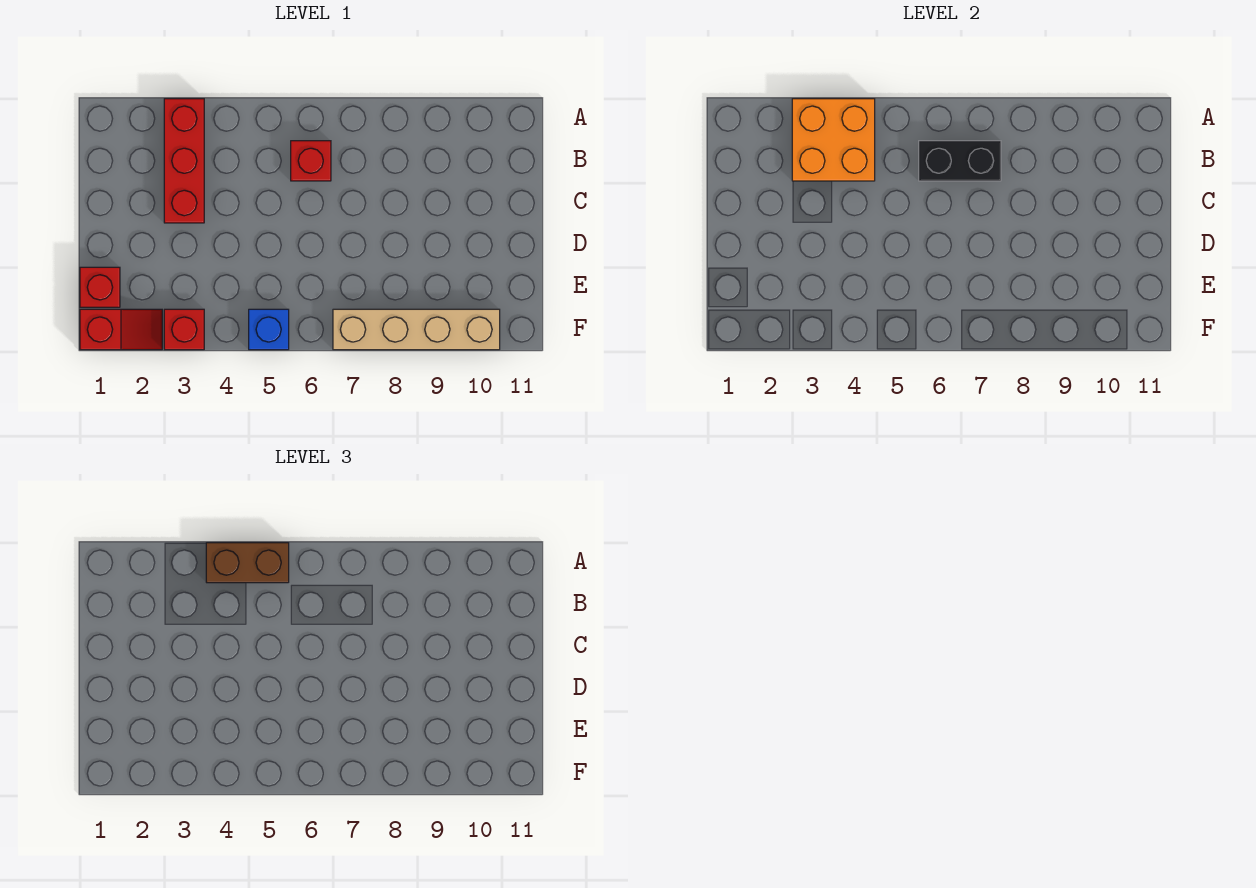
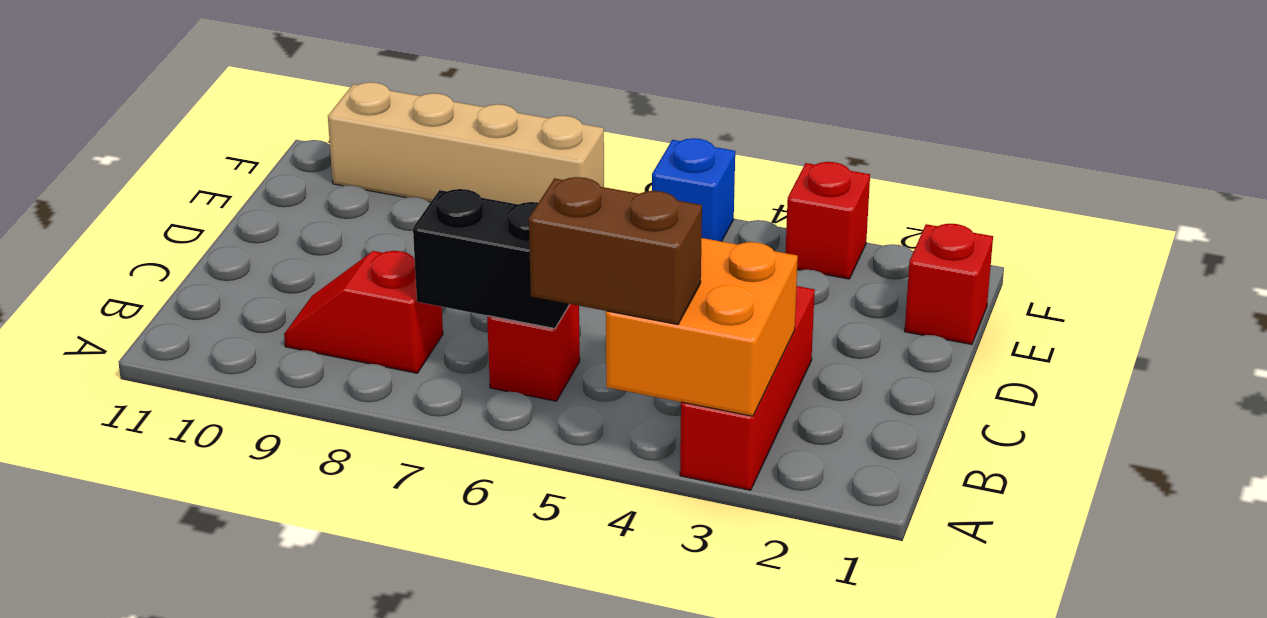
red 1x2 slope [80,309,162,350] -> red 1x2 slope moved to [284,251,443,373]

